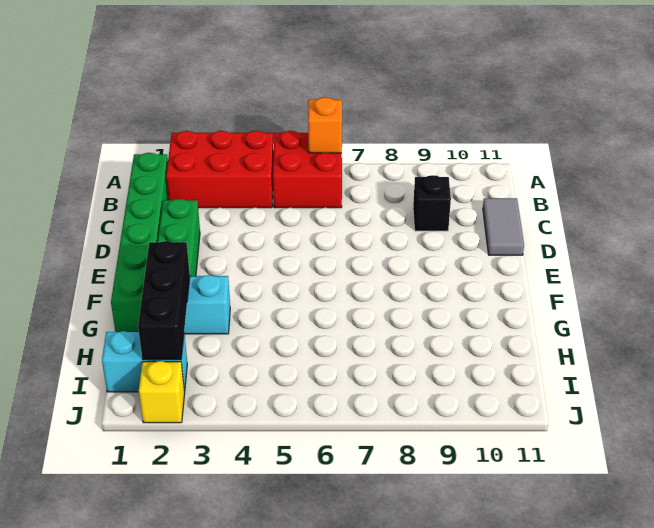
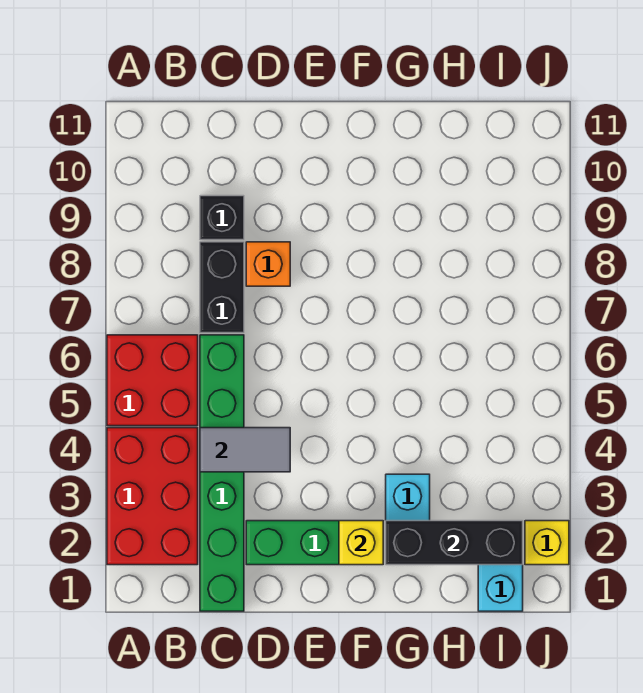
orange 1x1 brick [308,97,342,153] -> orange 1x1 brick moved to [246,242,290,286]
green 1x6 brick [111,153,169,332] -> green 1x6 brick turned to [200,335,244,611]
none -> black 1x2 brick [200,242,244,333]
grey 1x2 tile [483,198,524,255] -> grey 1x2 tile moved to [200,428,290,472]
none -> yellow 1x1 brick [339,521,383,565]

